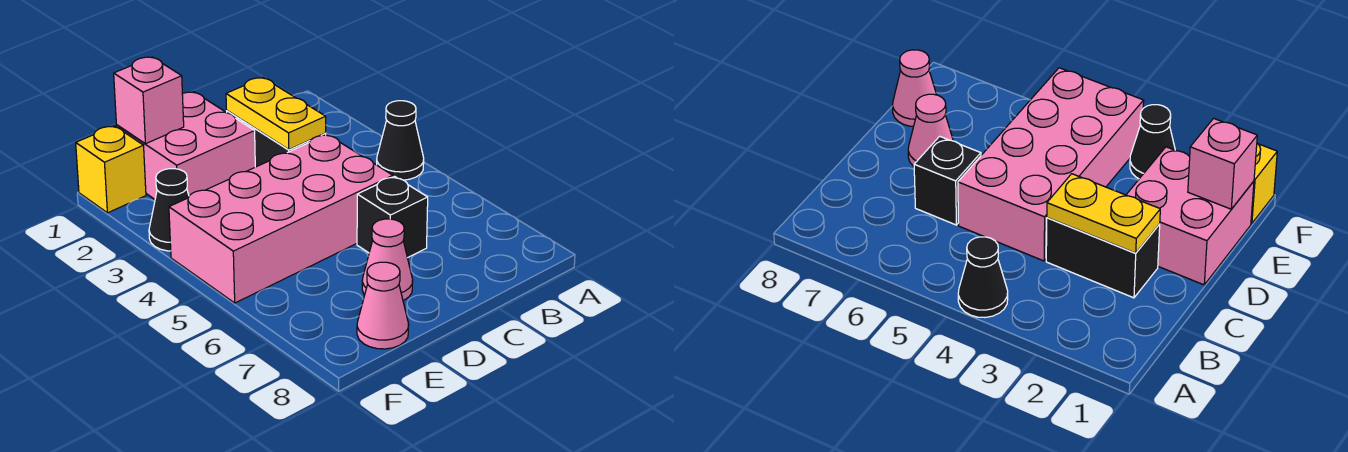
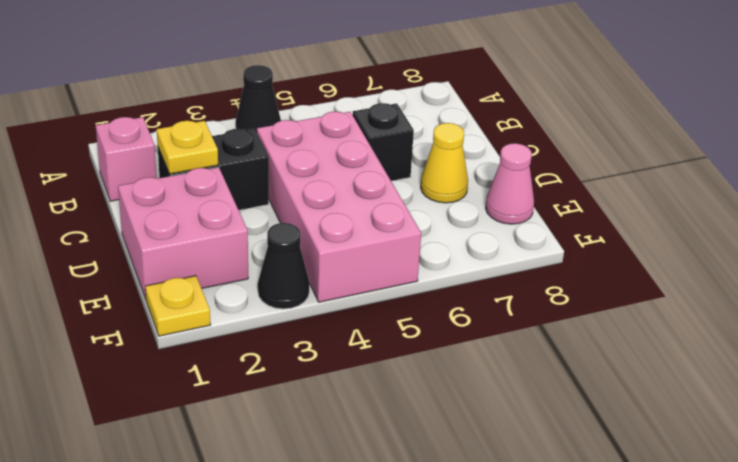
yellow 1x2 plate [226,78,326,149] -> yellow 1x1 plate [157,121,218,174]
pink 1x1 cone [362,219,413,301] -> yellow 1x1 cone [420,123,468,203]
pink 1x1 brick [114,57,184,144] -> pink 1x1 brick moved to [96,117,157,201]
yellow 1x1 brick [76,126,146,213] -> yellow 1x1 plate [145,276,210,336]

